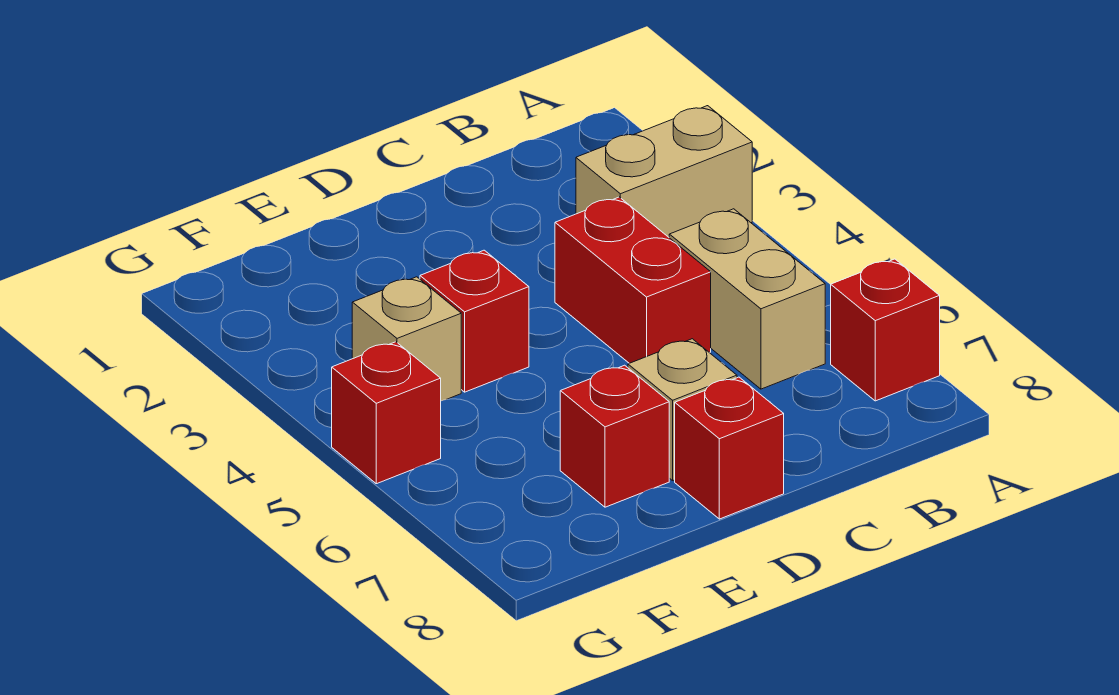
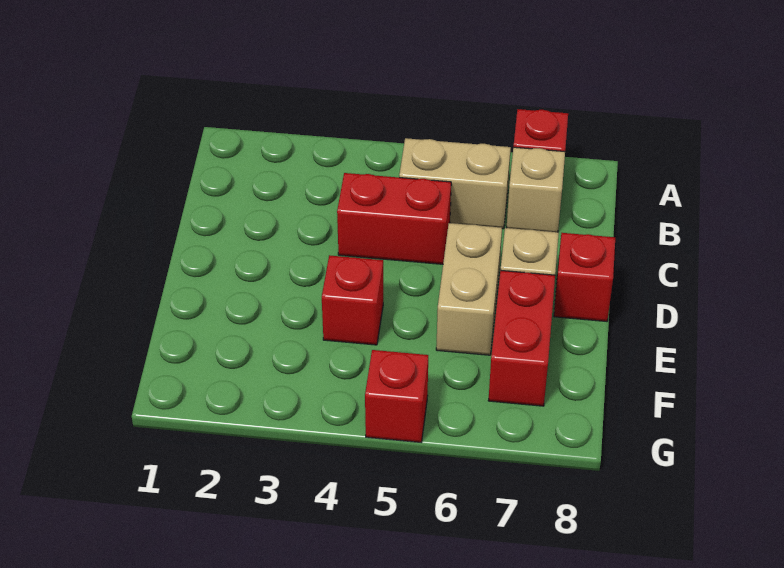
tan 1x2 brick [576,106,752,237] -> tan 1x2 brick moved to [436,223,502,355]
red 1x1 brick [560,365,669,507] -> red 1x2 brick [488,270,555,406]
tan 1x1 brick [352,277,461,401] -> tan 1x1 brick moved to [507,147,565,232]

